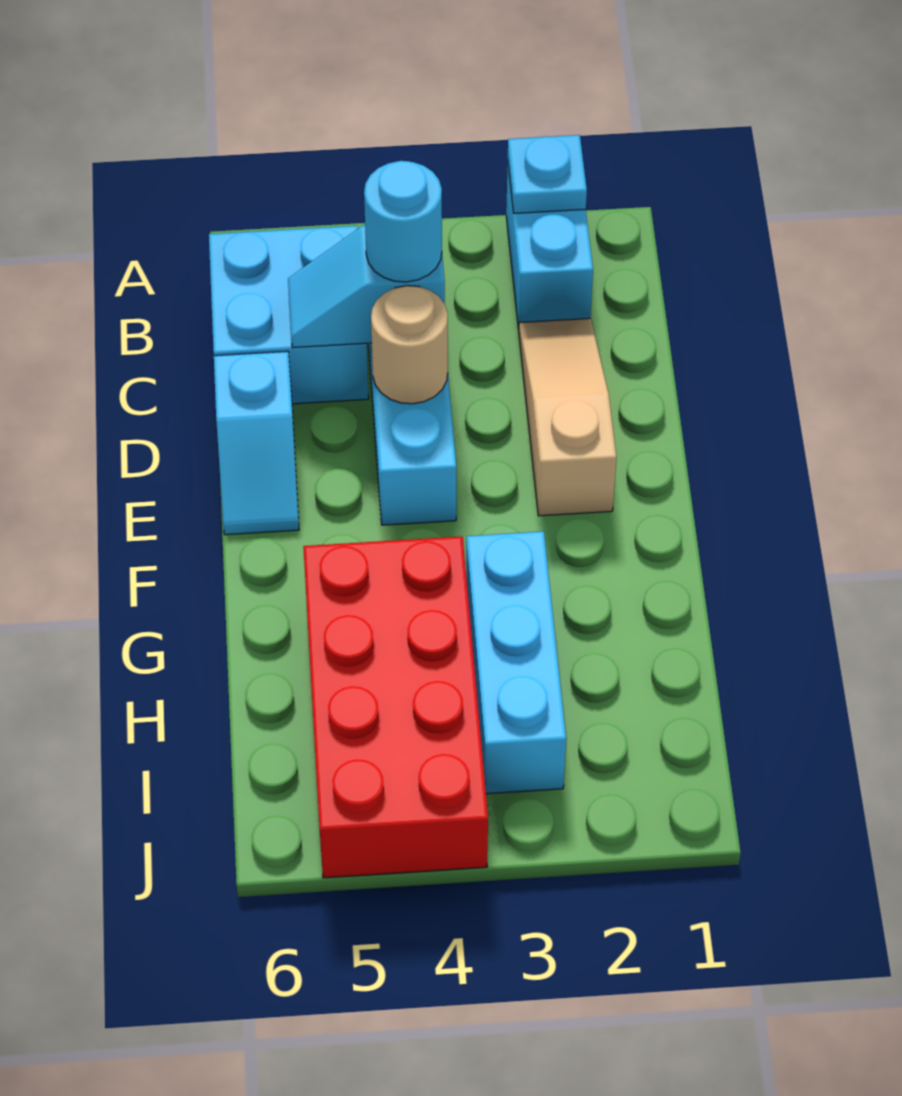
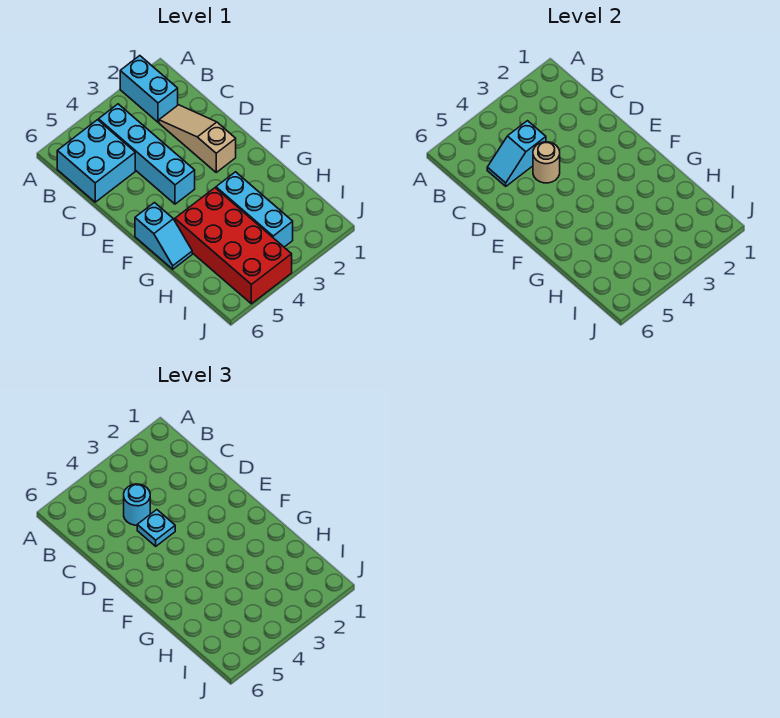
cyan 1x1 plate [508,135,587,213] -> cyan 1x1 plate moved to [137,510,175,546]
cyan 1x2 slope [214,351,299,535] -> cyan 1x2 slope moved to [135,203,192,269]

